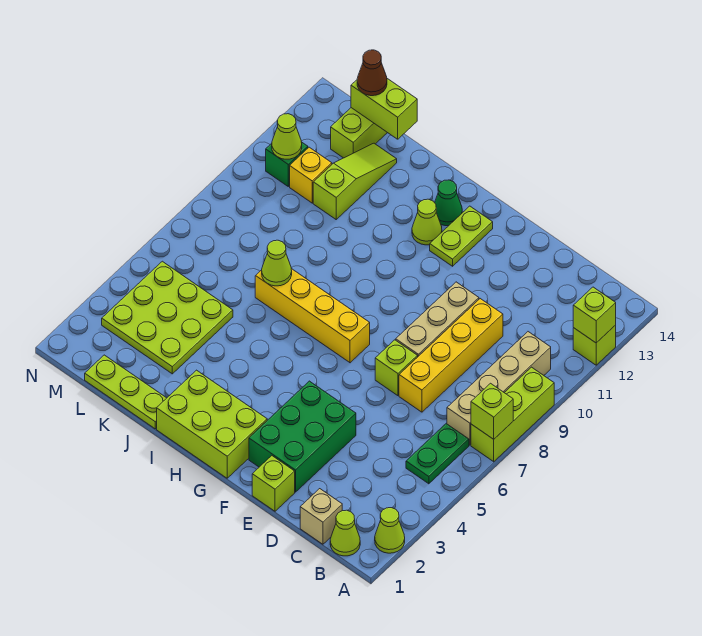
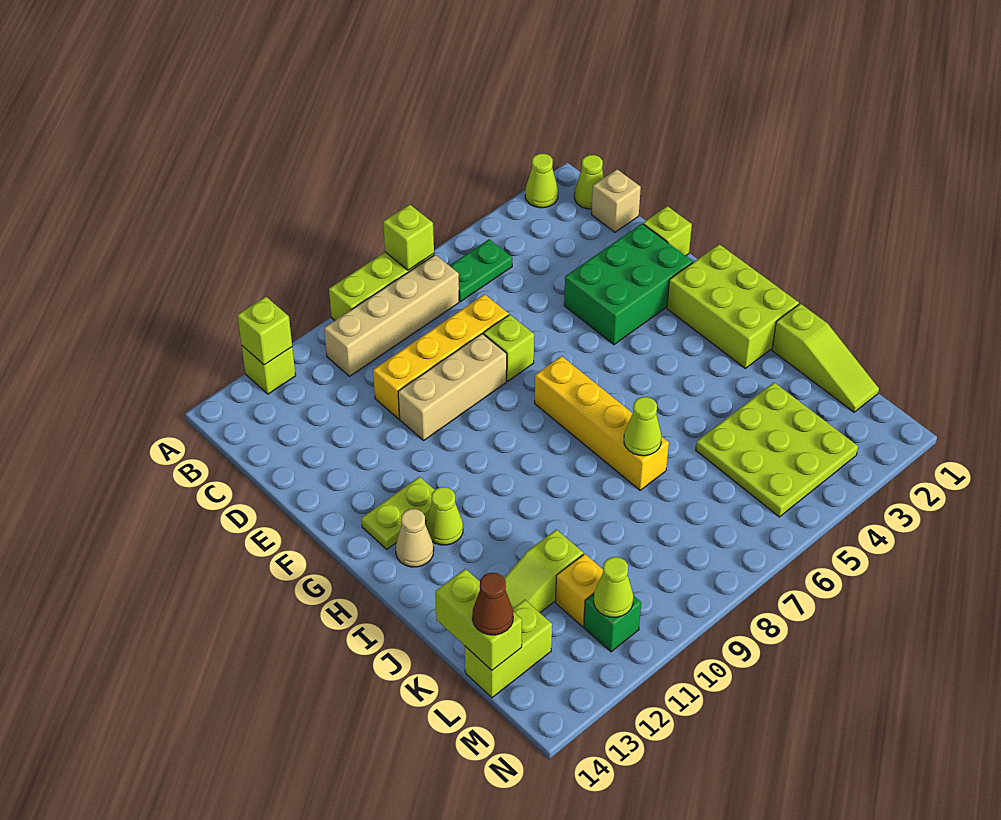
green 1x1 cone [435,180,462,226] -> tan 1x1 cone [396,509,434,567]
lime 1x3 plate [85,355,166,429] -> lime 1x3 slope [772,304,879,412]

